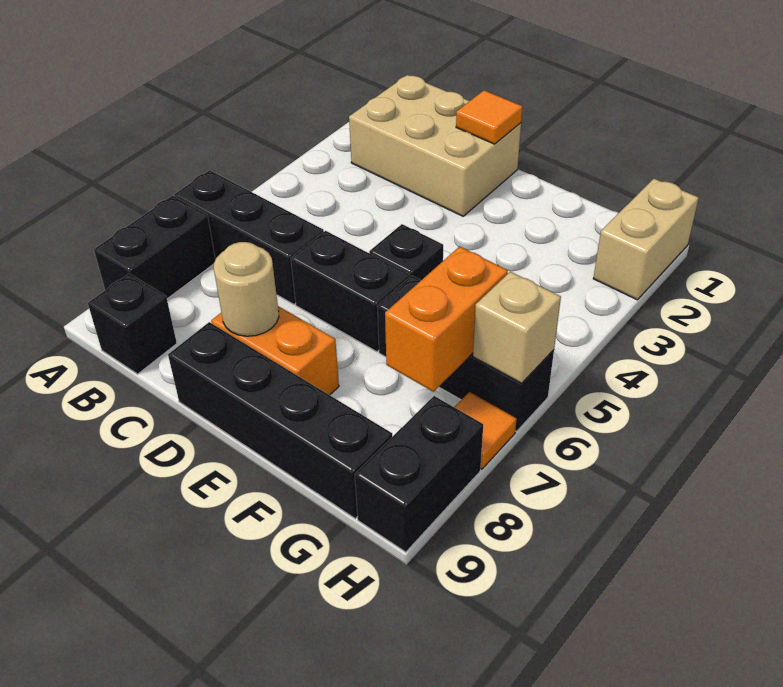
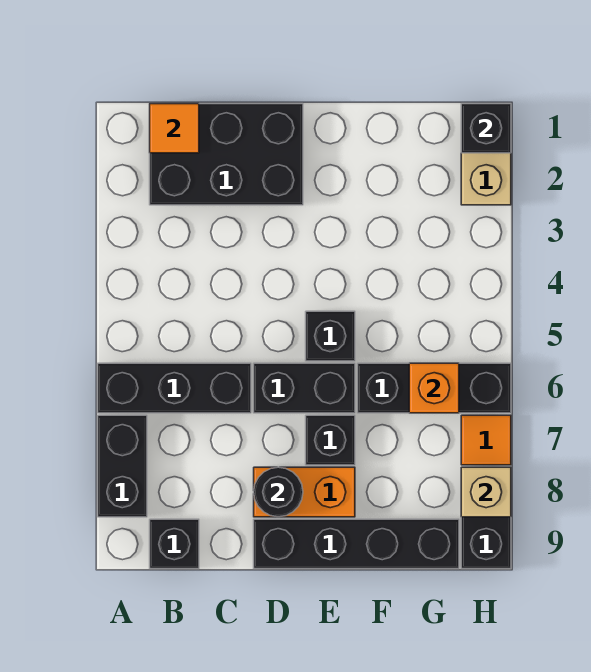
tan 2x3 brick [349,75,521,216] -> black 2x3 brick [150,104,303,205]
orange 1x1 tile [456,90,523,144] -> orange 1x1 tile moved to [150,104,199,153]
tan 1x1 round brick [214,242,279,336] -> black 1x1 round brick [254,467,303,517]
none -> black 1x1 brick [306,415,355,465]
orange 1x2 brick [385,246,508,392] -> orange 1x1 brick [409,363,459,413]
none -> black 1x1 brick [461,104,511,153]
tan 1x1 brick [473,272,561,383] -> tan 1x1 brick moved to [461,467,511,517]

